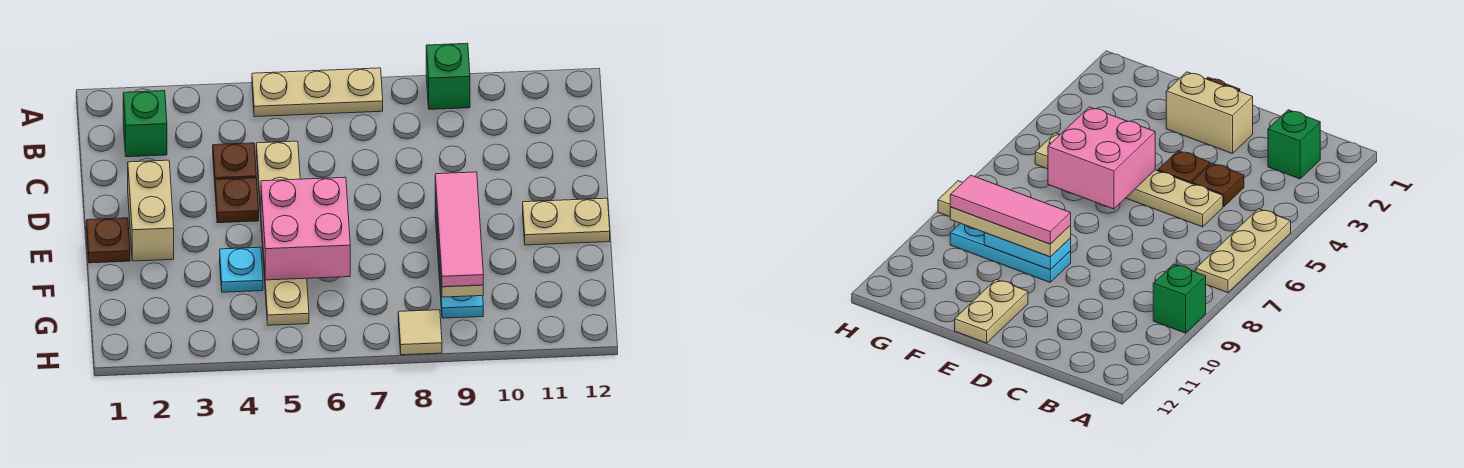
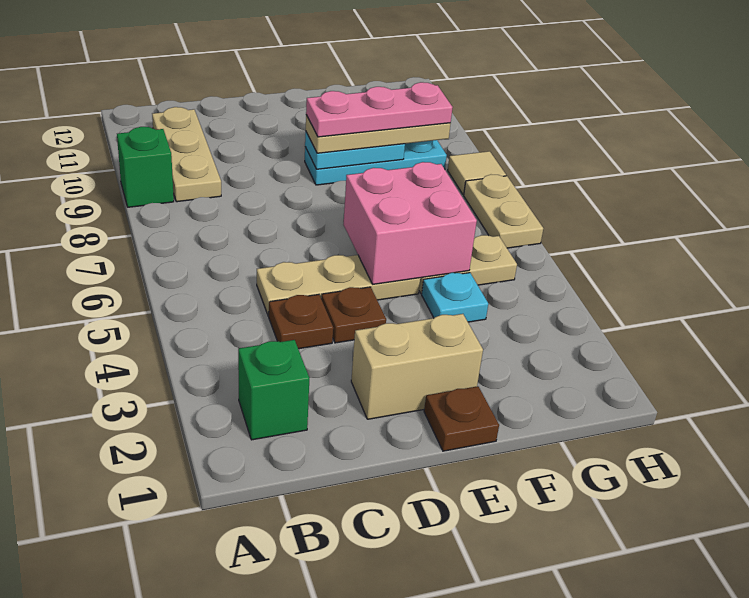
tan 1x3 plate [252,68,383,117] -> tan 1x3 plate moved to [152,107,221,202]
pink 1x3 tile [435,172,483,287] -> pink 1x3 plate [306,82,453,137]
tan 1x2 plate [523,198,610,245] -> tan 1x2 plate moved to [464,175,543,248]

